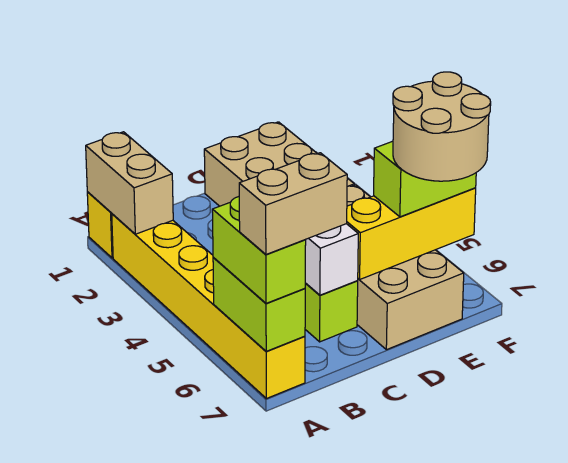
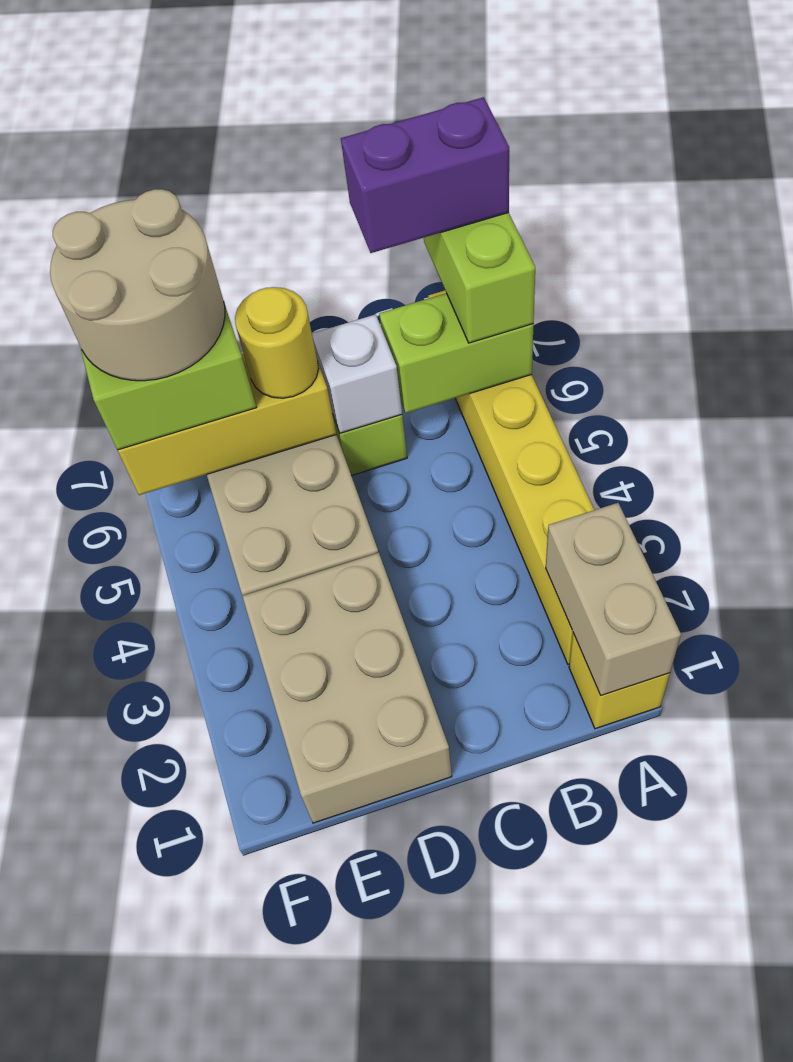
lime 1x2 brick [213,257,305,351] -> lime 1x2 brick turned to [379,293,534,413]
tan 1x2 brick [239,153,347,254] -> purple 1x2 brick [341,97,509,253]
none -> yellow 1x1 round brick [235,287,319,398]

